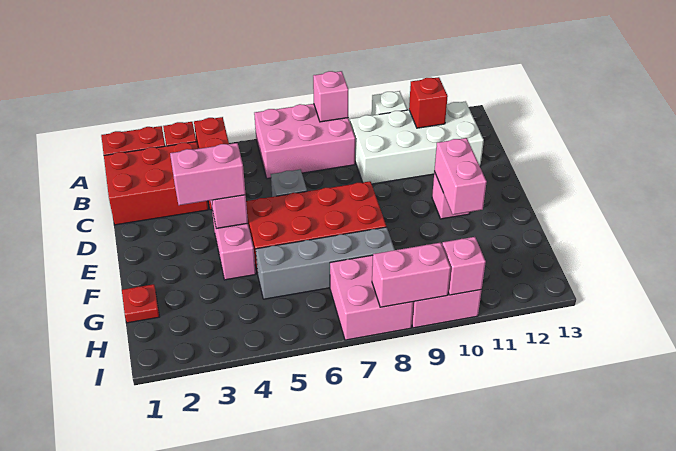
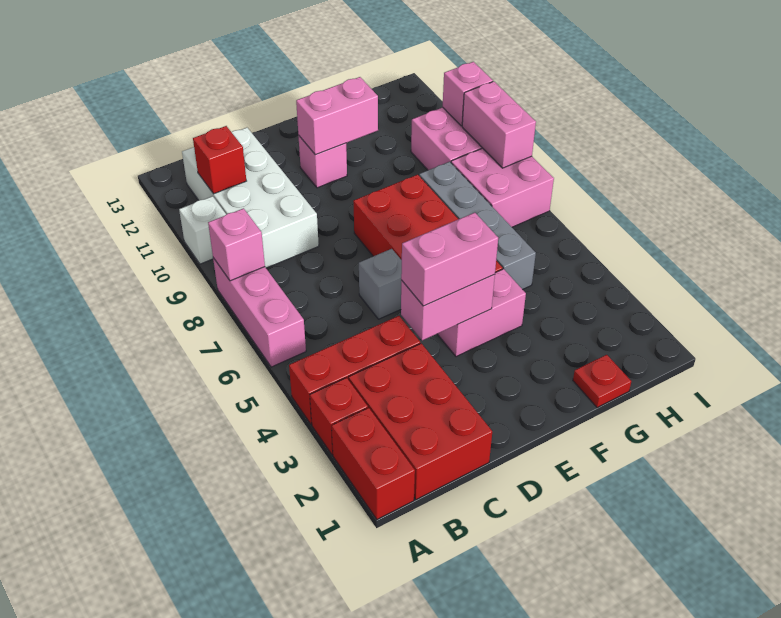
pink 2x3 brick [254,104,355,179] -> pink 1x3 brick [213,258,306,367]
pink 1x2 brick [170,143,246,205] -> pink 1x2 brick turned to [401,213,498,306]

